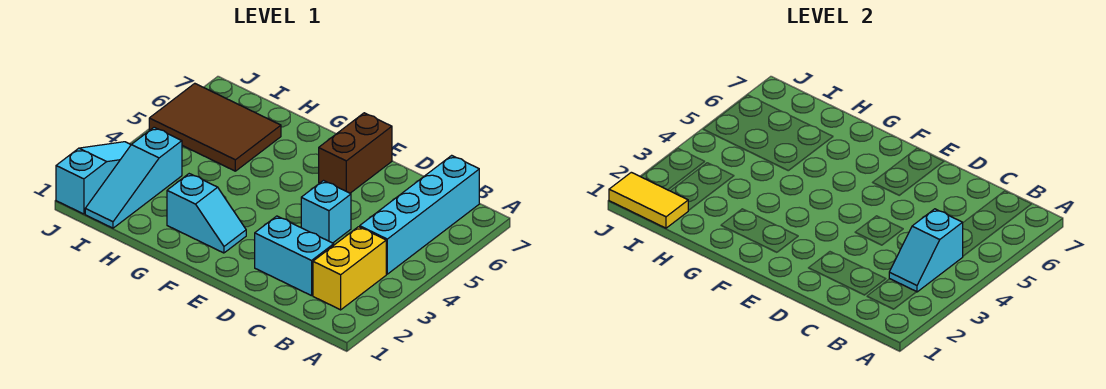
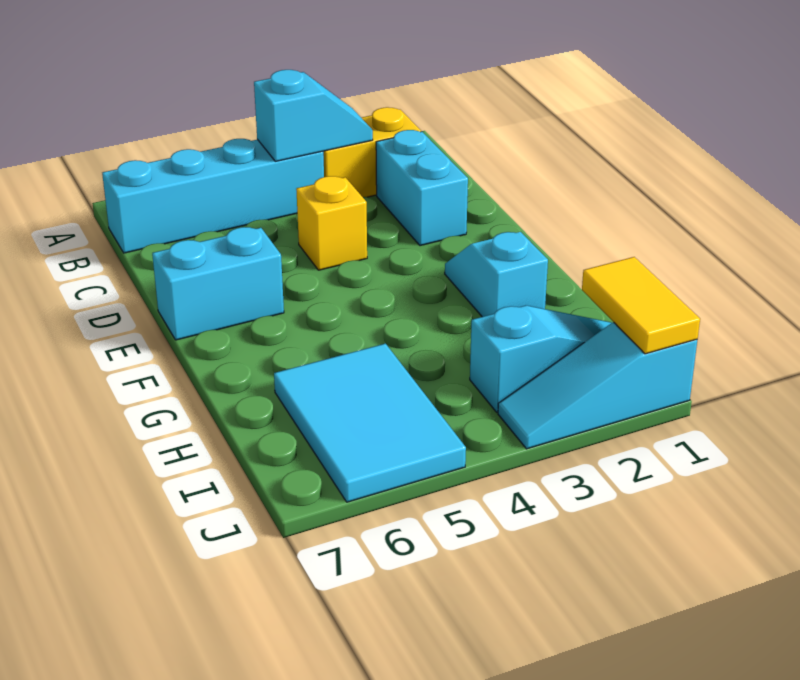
cyan 1x1 brick [301,181,351,243] -> yellow 1x1 brick [296,176,367,270]
brown 1x2 brick [319,113,392,193] -> cyan 1x2 brick [152,227,284,340]
brown 2x3 tile [149,83,281,171] -> cyan 2x3 tile [274,344,466,502]

